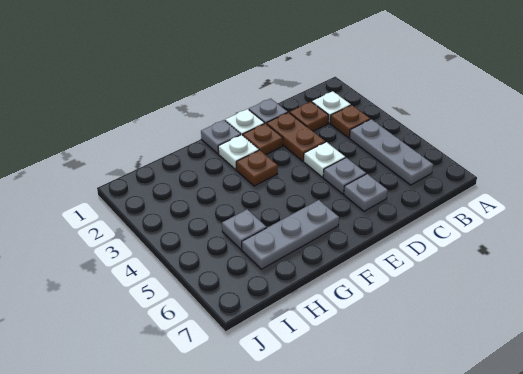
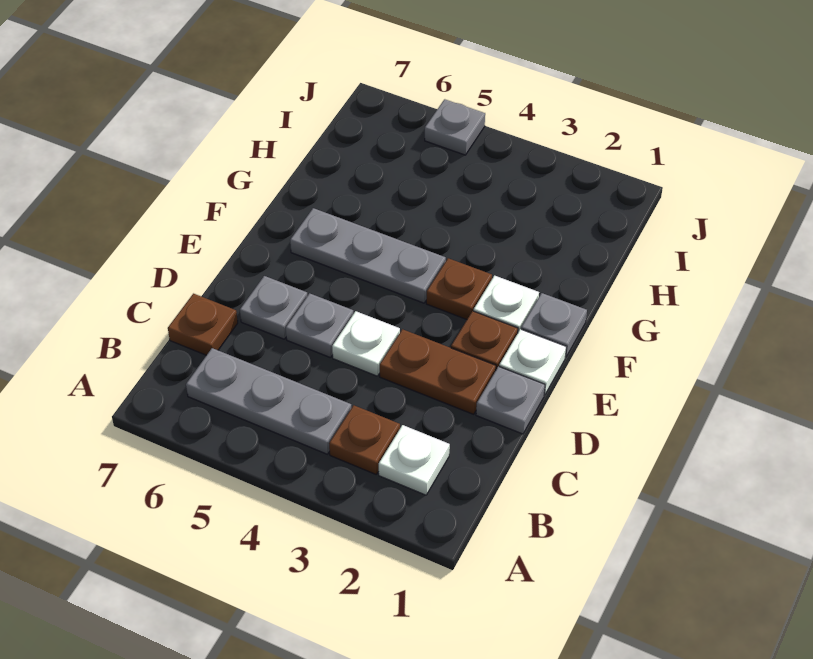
brown 1x1 plate [290,102,329,131] -> brown 1x1 plate moved to [168,294,238,355]
grey 1x3 plate [242,200,339,269] -> grey 1x3 plate turned to [290,208,446,303]
grey 1x1 plate [222,209,266,249] -> grey 1x1 plate moved to [425,99,485,155]

